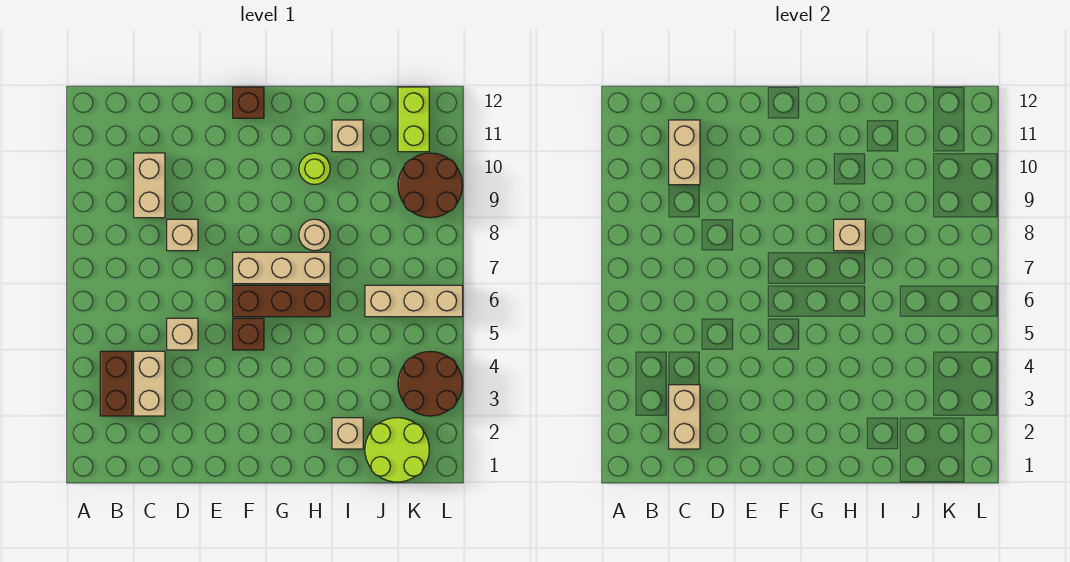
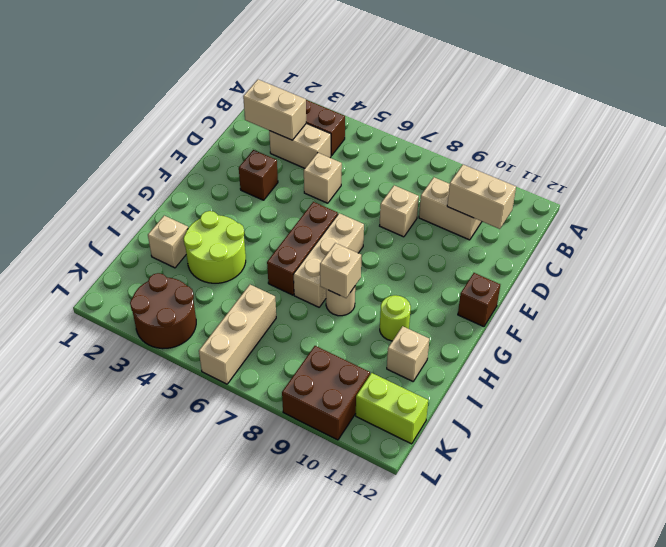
brown 1x1 brick [233,318,264,350] -> brown 1x1 brick moved to [239,150,278,200]
lime 2x2 round brick [365,418,429,482] -> lime 2x2 round brick moved to [183,211,246,283]
brown 2x2 round brick [398,153,463,218] -> brown 2x2 brick [282,346,370,440]

